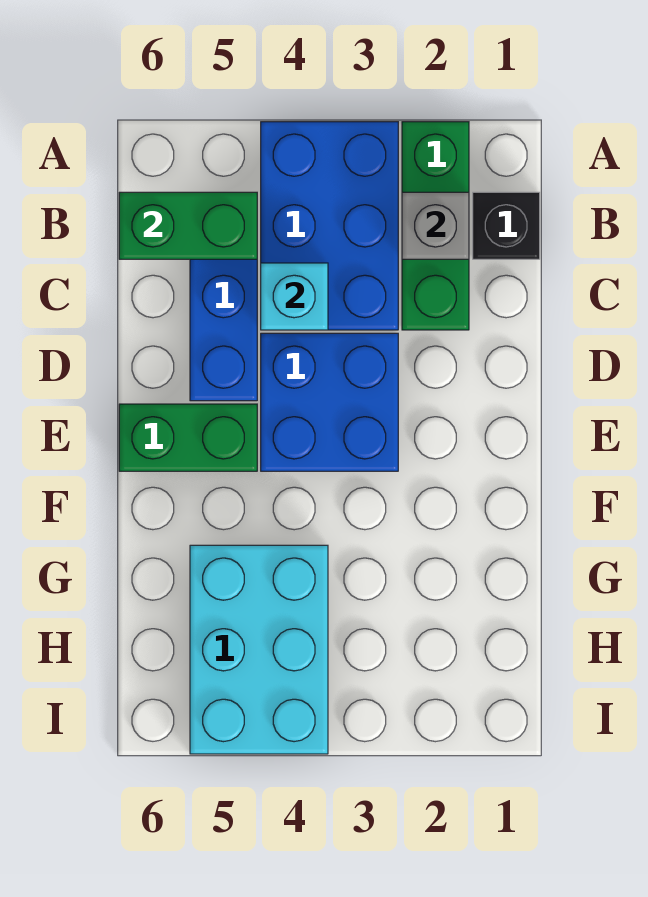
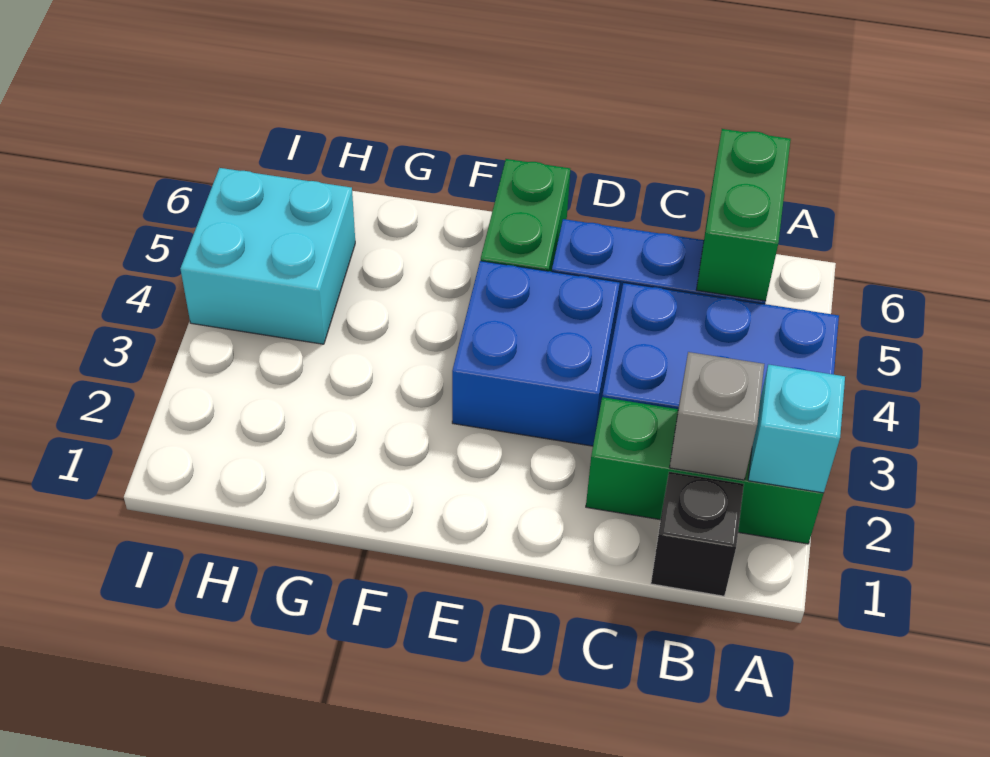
cyan 1x1 brick [261,263,328,330] -> cyan 1x1 brick moved to [748,364,845,493]
cyan 2x3 brick [190,545,328,754] -> cyan 2x2 brick [180,168,355,344]

